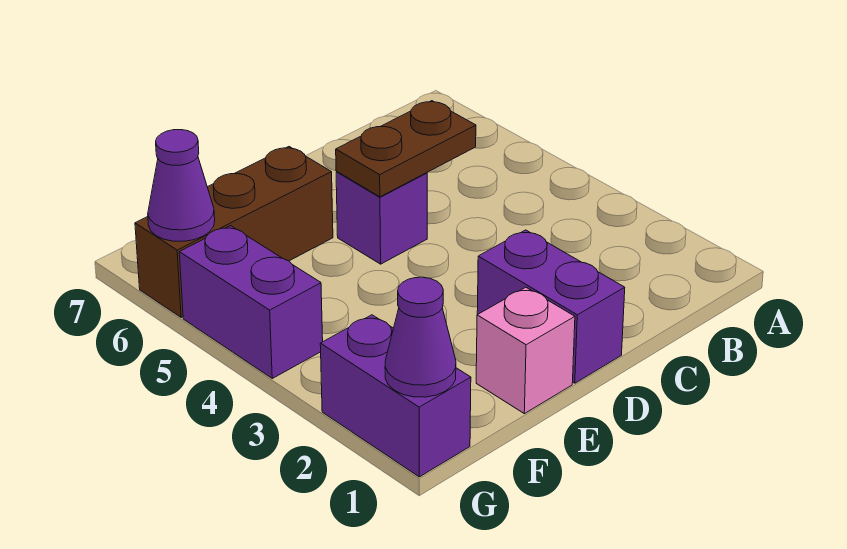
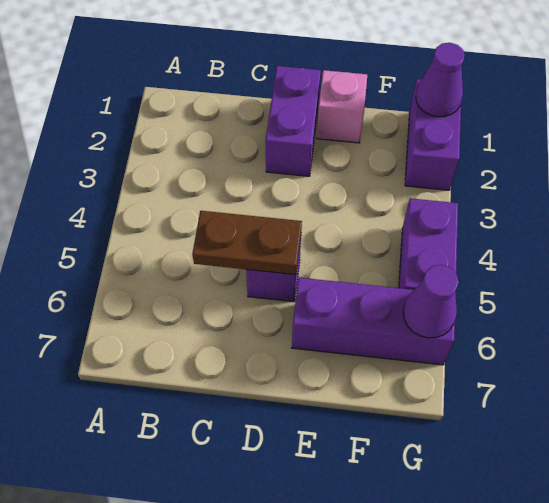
brown 1x3 brick [135,147,333,317] -> purple 1x3 brick [292,278,456,365]

